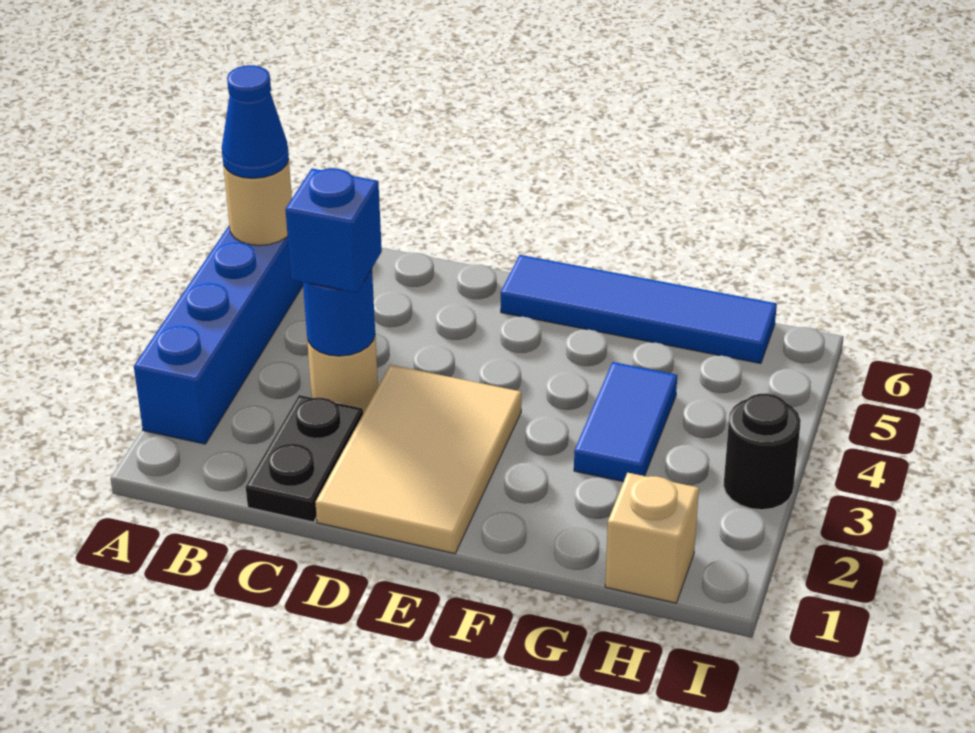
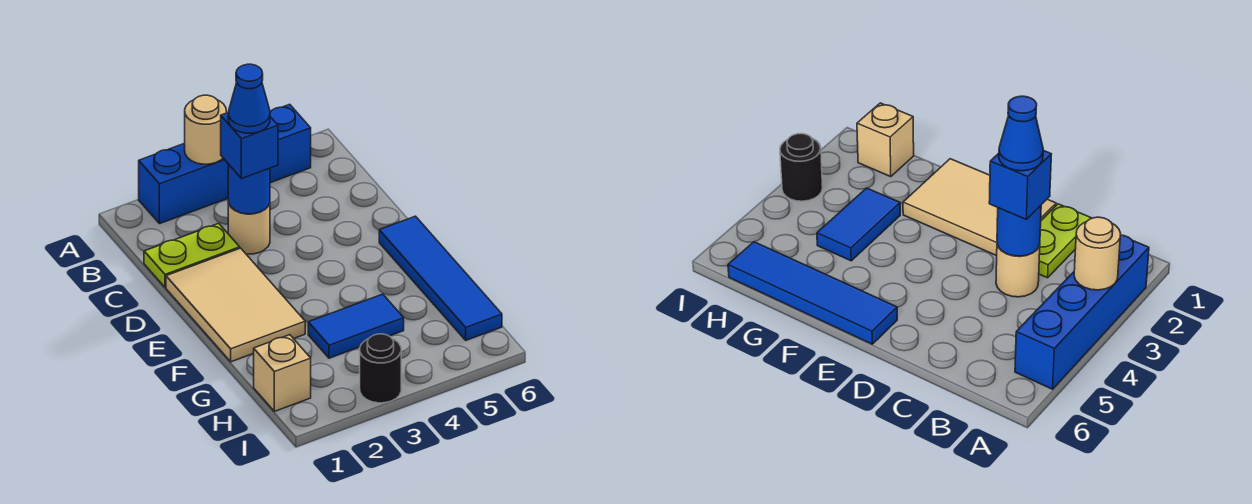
tan 1x1 round brick [223,160,292,246] -> tan 1x1 round brick moved to [185,95,226,164]
blue 1x1 cone [222,65,289,178] -> blue 1x1 cone moved to [228,64,270,133]
black 1x2 plate [246,395,363,522] -> lime 1x2 plate [144,223,240,287]
tan 2x3 tile [315,365,521,554] -> tan 2x3 tile turned to [166,248,305,362]

